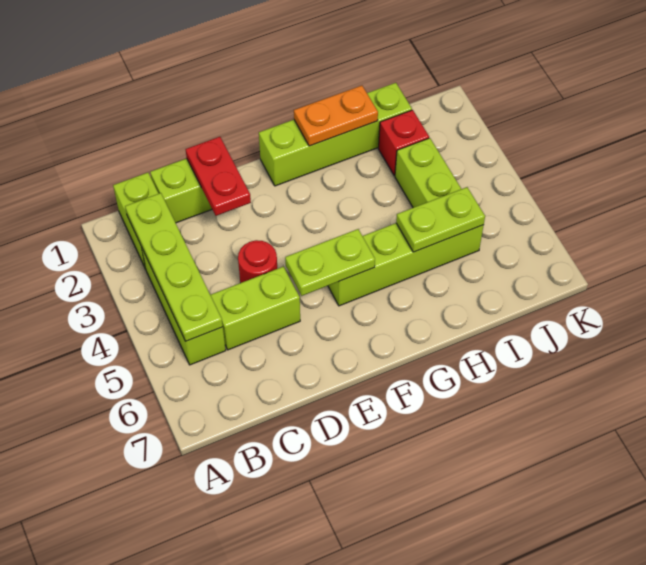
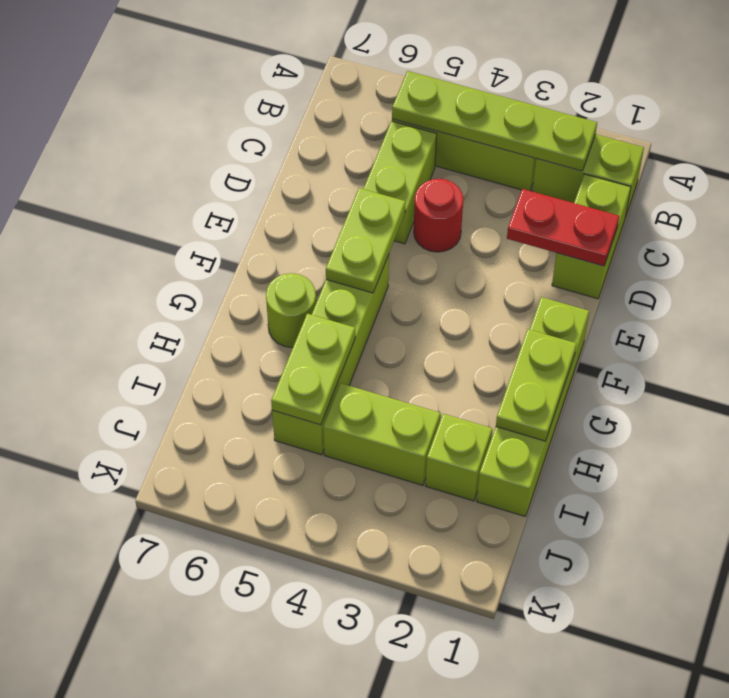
orange 1x2 plate [294,86,378,146] -> lime 1x2 plate [496,329,577,441]
none -> lime 1x1 round brick [266,273,316,347]
red 1x1 brick [379,110,429,176] -> lime 1x1 brick [425,414,492,501]

